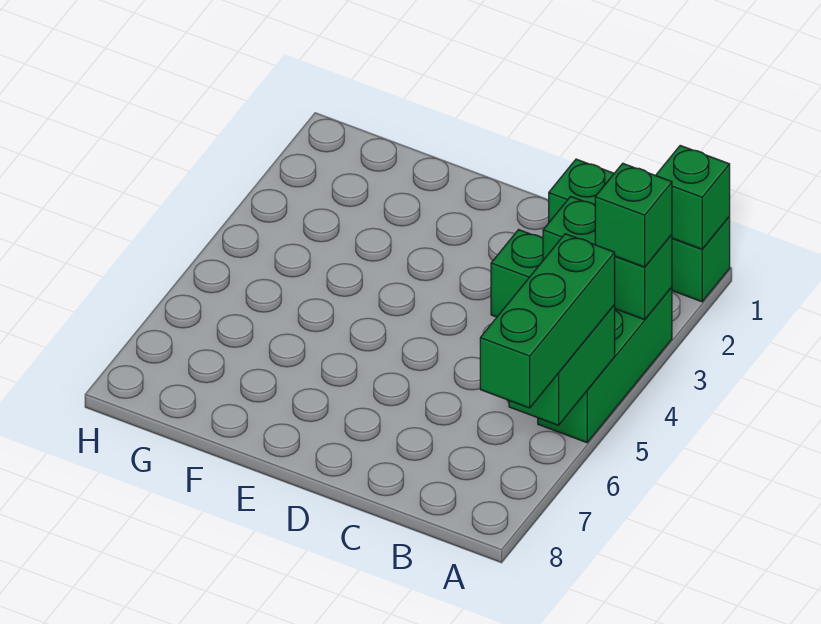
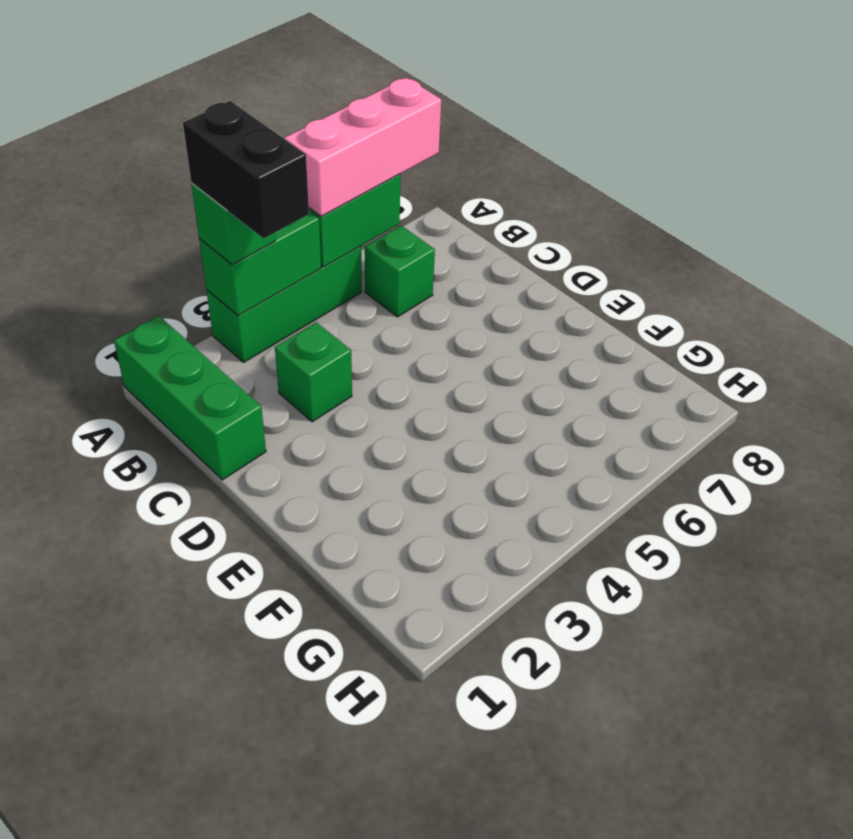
green 1x1 brick [656,146,730,249] -> green 1x1 brick moved to [365,226,435,317]
green 1x2 brick [543,196,672,320] -> green 1x2 brick turned to [199,211,321,316]
none -> black 1x2 brick [183,101,309,239]
green 1x3 brick [480,234,615,408] -> pink 1x3 brick [284,78,441,216]

